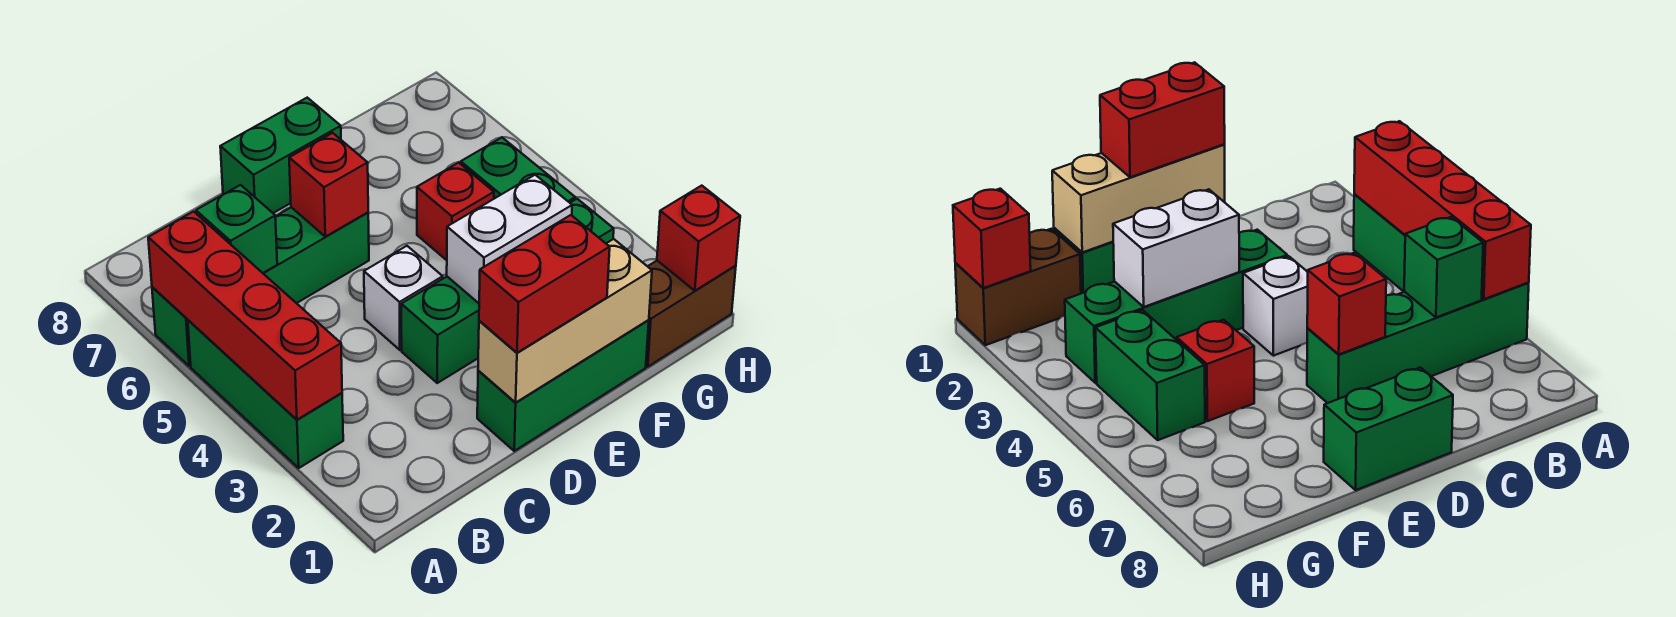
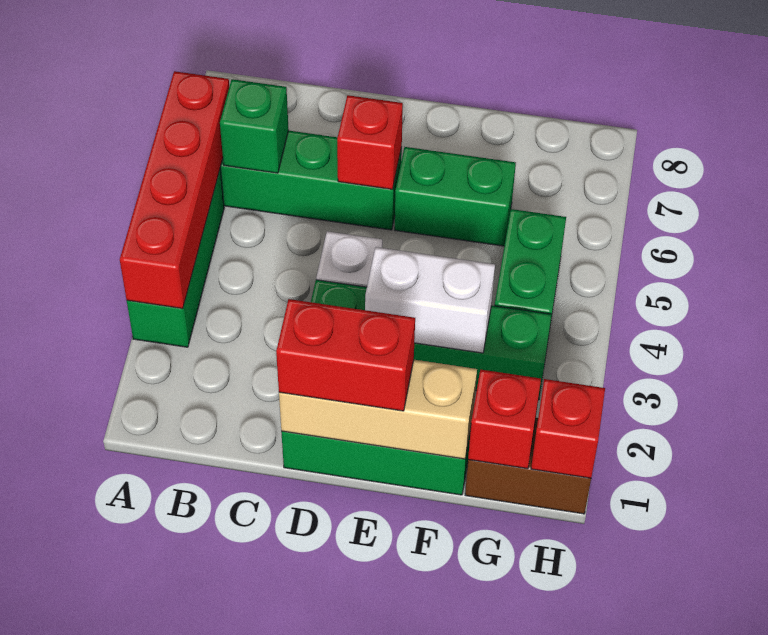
green 1x2 brick [220,98,341,213] -> green 1x2 brick moved to [395,147,516,246]
red 1x1 brick [417,163,494,260] -> red 1x1 brick moved to [468,370,541,469]

